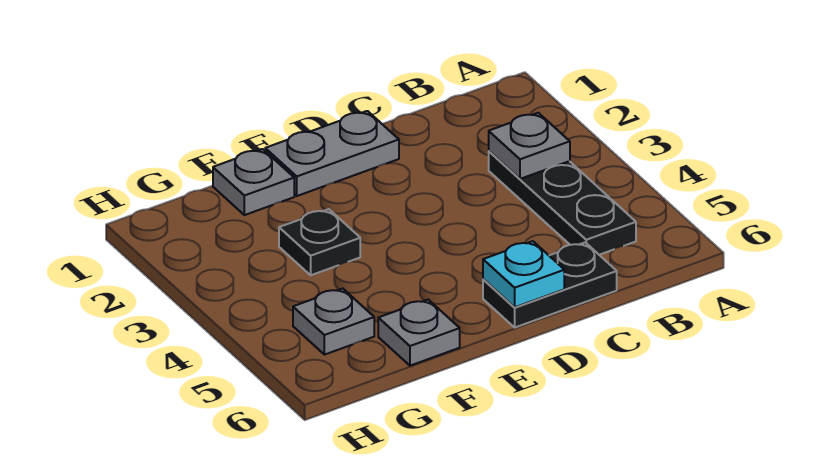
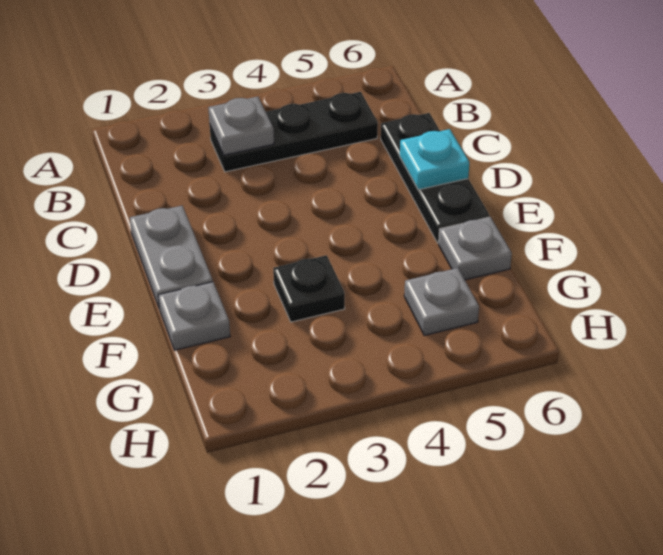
black 1x2 plate [483,242,617,327] -> black 1x3 plate [381,113,490,243]

